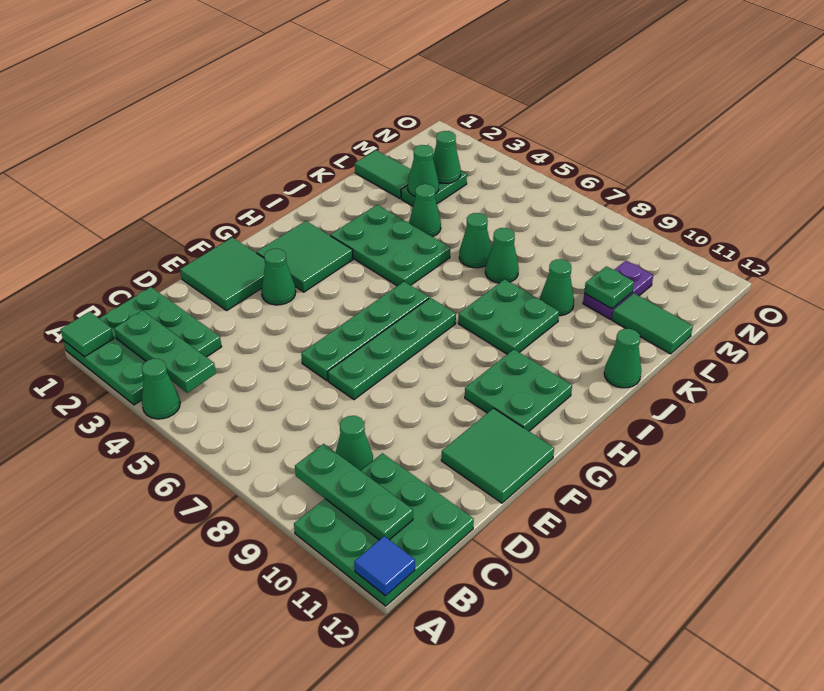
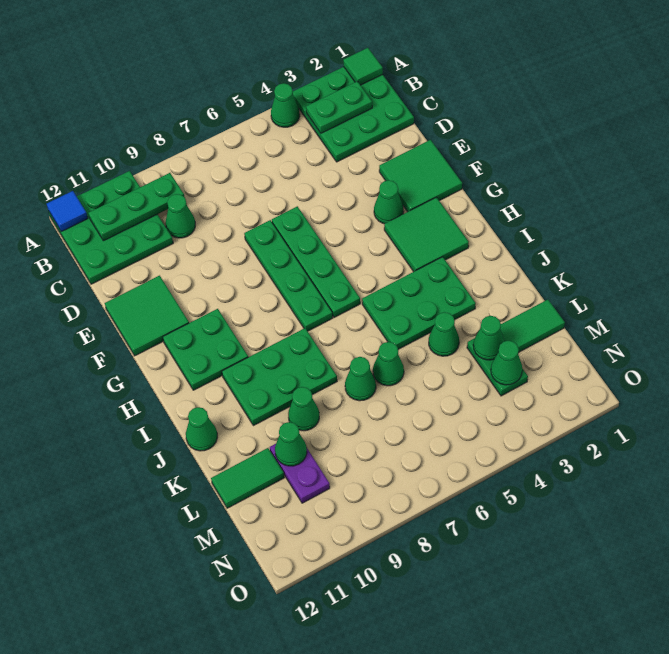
green 1x3 plate [114,311,216,393] -> green 1x2 plate [306,81,372,133]
green 2x2 plate [458,279,559,354] -> green 2x3 plate [222,328,337,426]
green 1x1 plate [584,266,634,309] -> green 1x1 cone [275,422,307,466]

